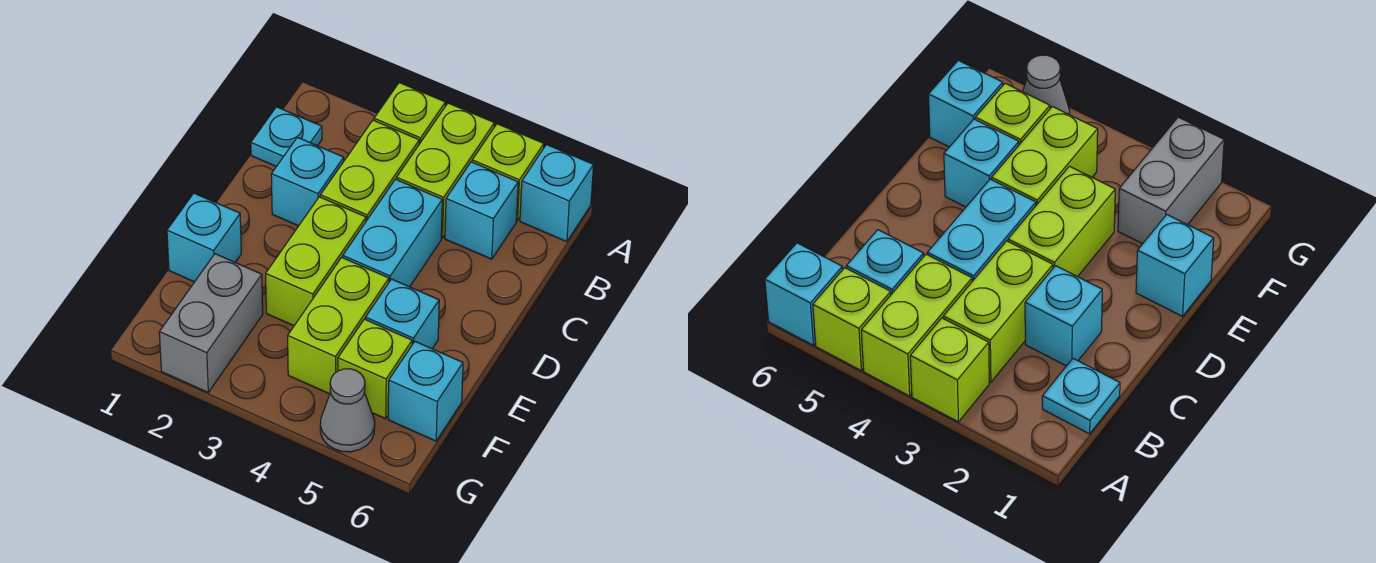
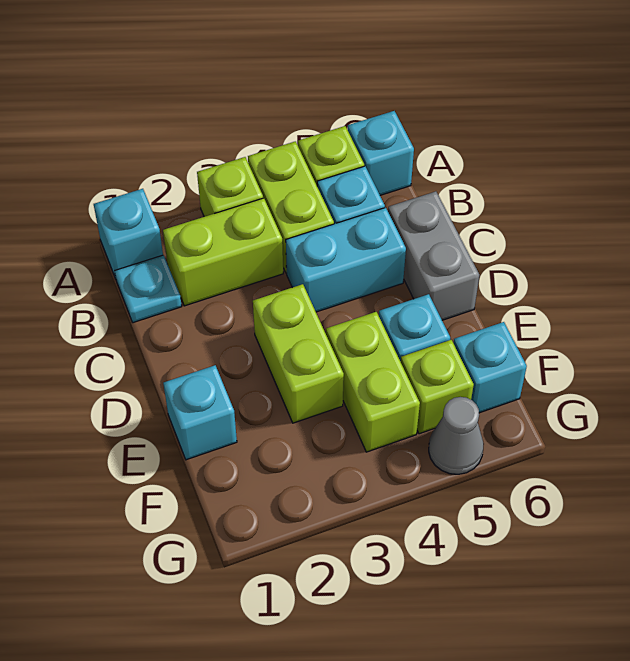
lime 1x2 brick [320,120,419,221] -> lime 1x2 brick turned to [163,198,283,306]
cyan 1x1 brick [271,137,344,226] -> cyan 1x1 brick moved to [94,189,163,279]
cyan 1x2 brick [343,179,442,287] -> cyan 1x2 brick turned to [286,208,406,312]
grey 1x2 brick [159,254,263,392] -> grey 1x2 brick moved to [388,191,479,320]

